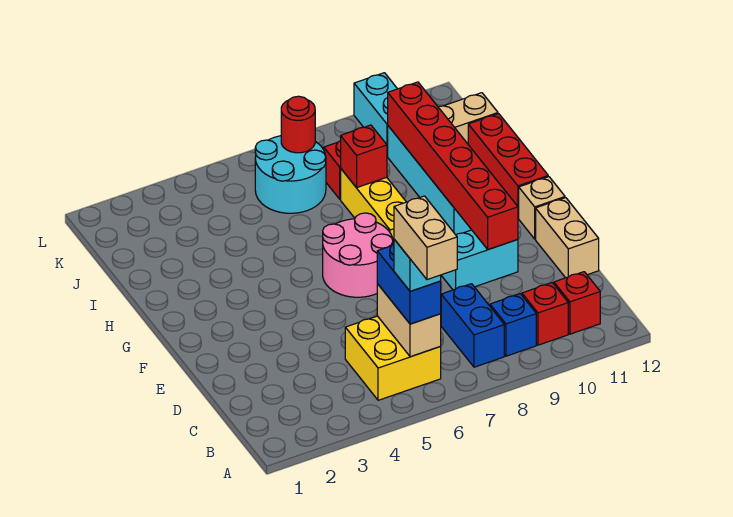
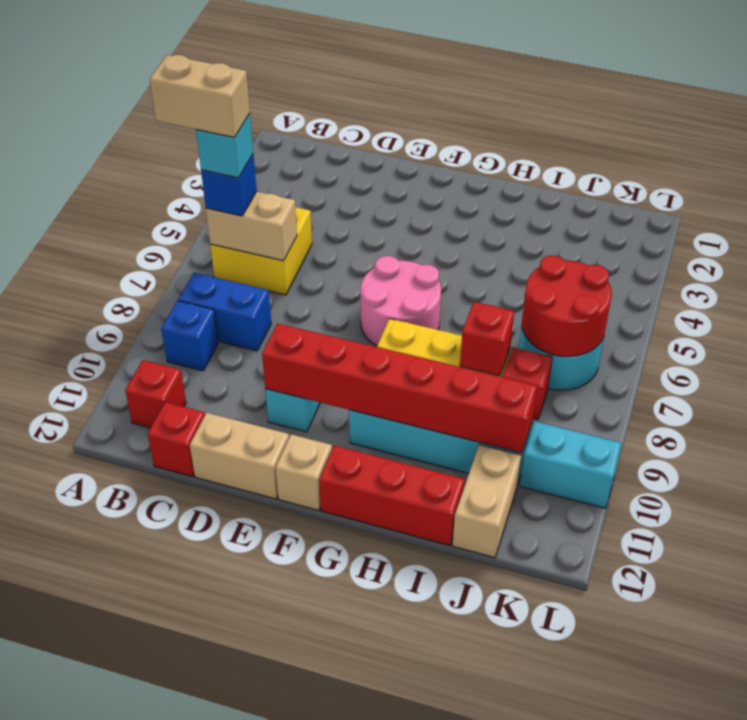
blue 1x2 brick [377,245,441,324] -> blue 1x1 brick [201,155,257,216]
red 1x1 brick [522,283,568,345] -> red 1x1 brick moved to [148,402,205,477]
red 1x1 round brick [281,96,315,153] -> red 2x2 round brick [522,255,612,357]

